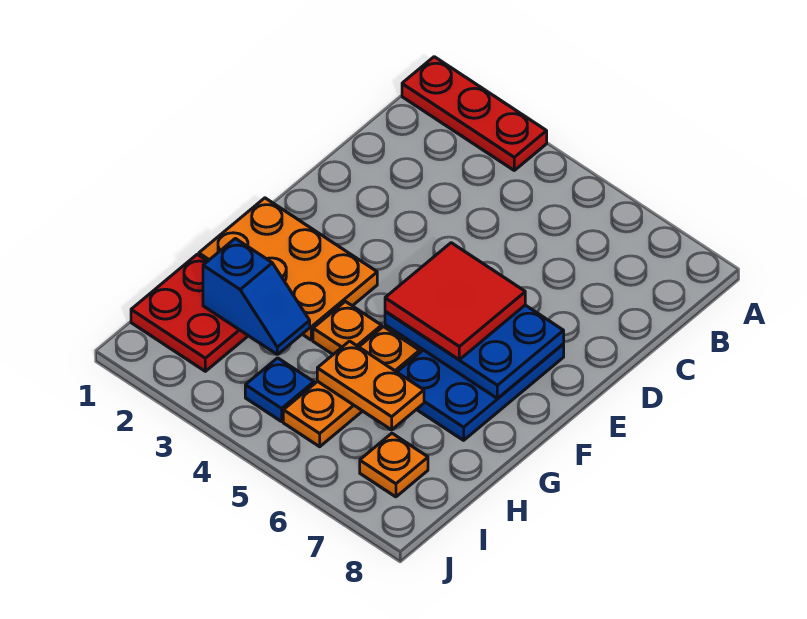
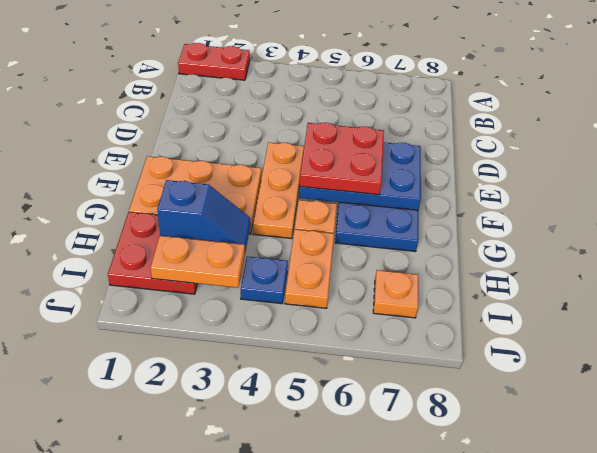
red 1x3 plate [402,57,547,170] -> red 1x2 plate [178,43,250,80]
red 2x2 tile [385,243,525,360] -> red 2x2 plate [300,123,384,195]
orange 1x1 plate [313,301,382,354] -> orange 1x3 plate [253,143,304,239]
orange 1x2 plate [317,341,424,430] -> orange 1x2 plate moved to [150,236,245,288]

